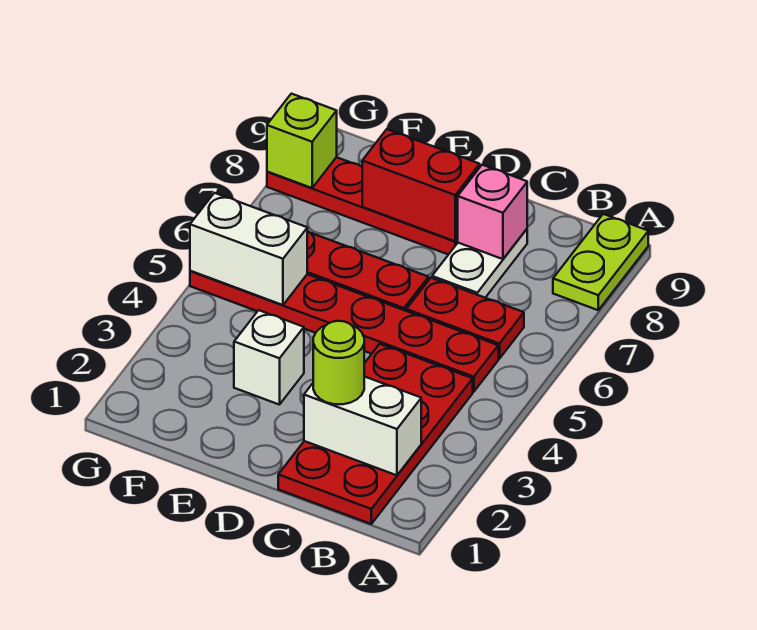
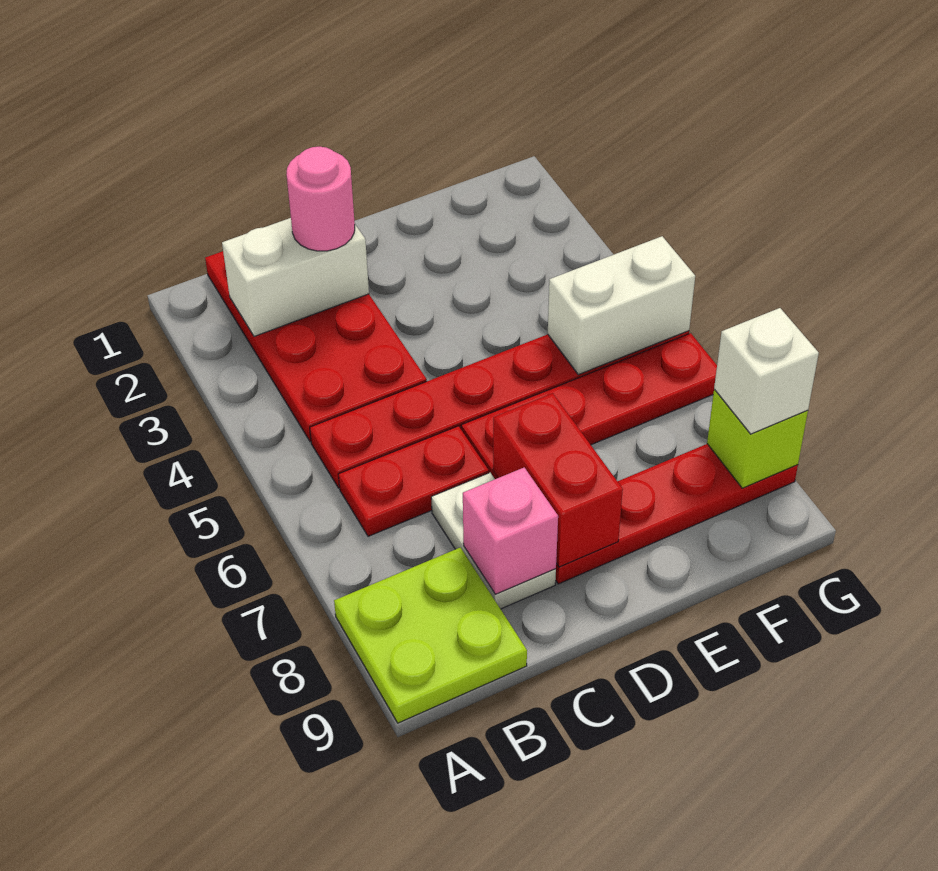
lime 1x2 plate [553,214,648,310] -> lime 2x2 plate [334,548,527,723]
lime 1x1 round brick [313,321,364,404] -> pink 1x1 round brick [286,147,355,251]
red 1x2 brick [362,129,480,241] -> red 1x2 brick turned to [493,393,623,567]
white 1x1 brick [234,310,304,405] -> white 1x1 brick moved to [714,308,819,434]

